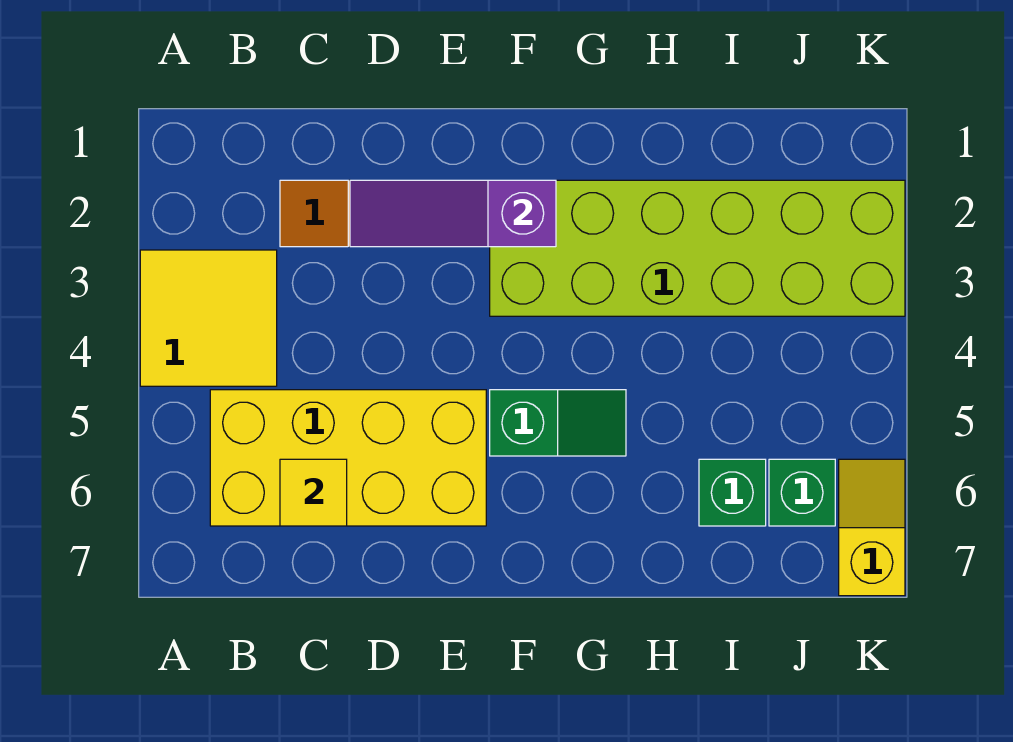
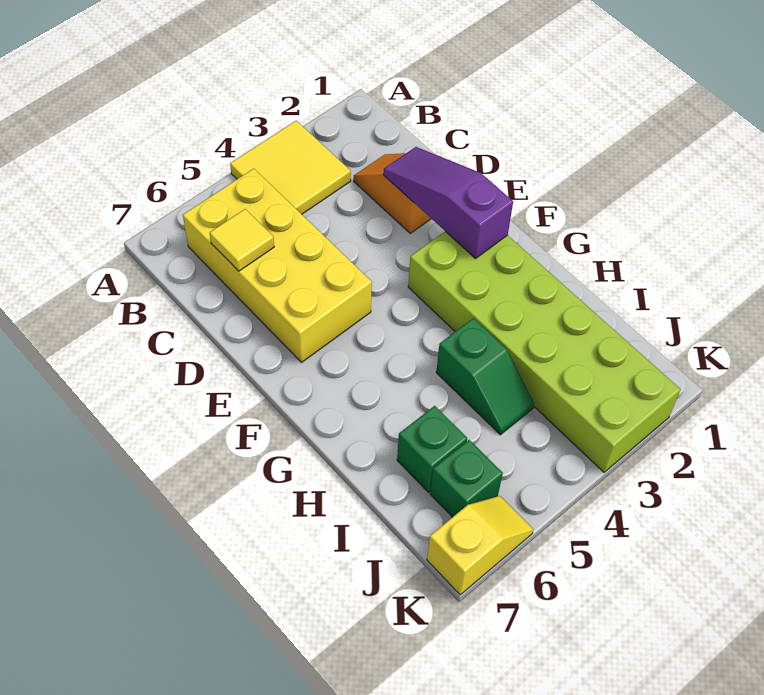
green 1x2 slope [490,390,626,456] -> green 1x2 slope moved to [436,318,534,435]

